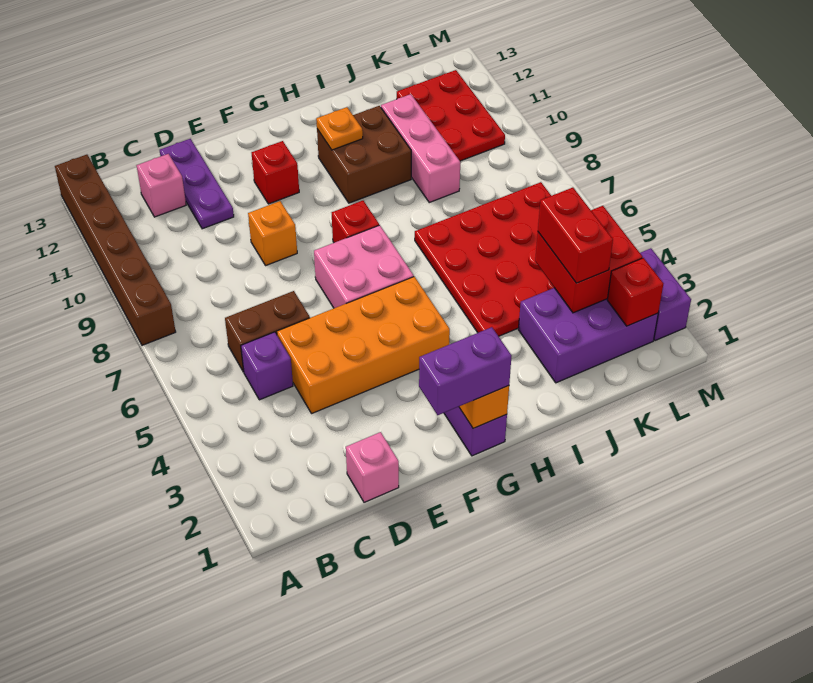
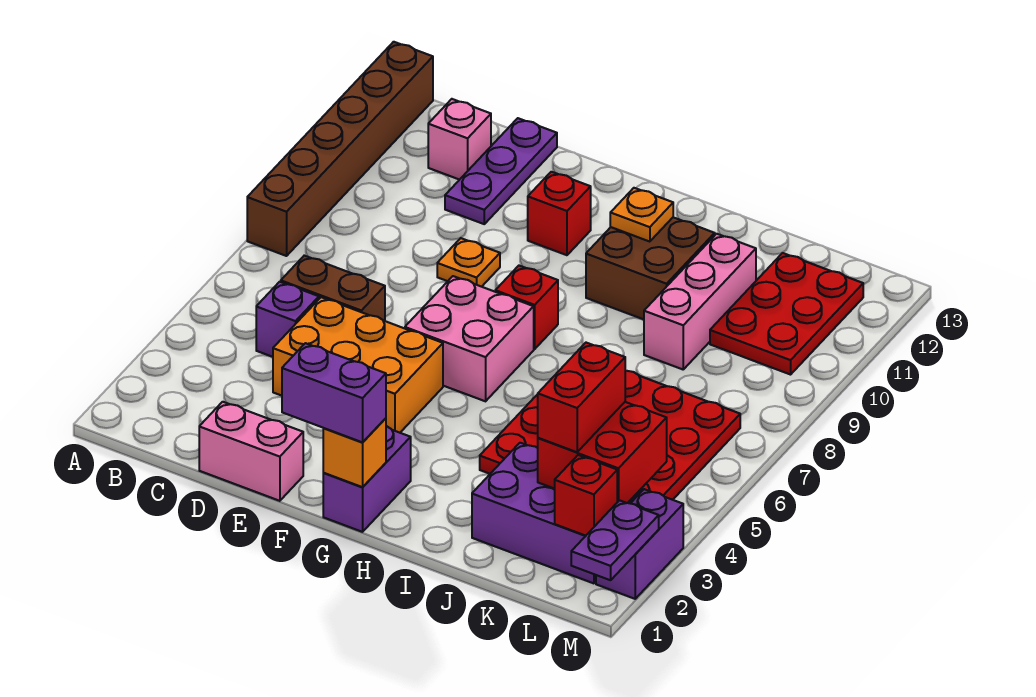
pink 1x1 brick [346,432,399,502] -> pink 1x2 brick [199,402,303,501]
orange 2x4 brick [277,277,450,414] -> orange 2x3 brick [273,297,443,433]
orange 1x1 brick [248,201,297,266] -> orange 1x1 plate [437,238,500,287]
none -> purple 1x2 plate [571,500,659,580]

